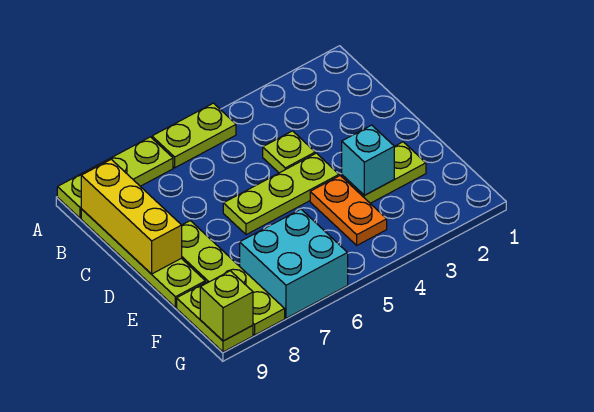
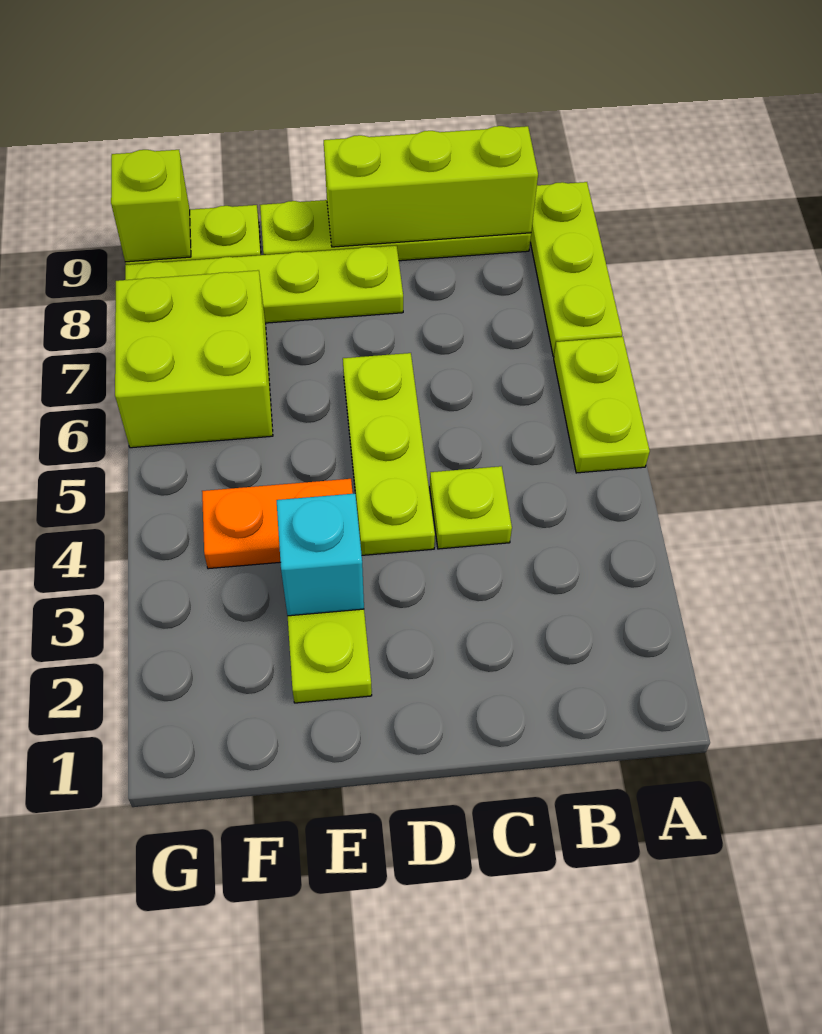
yellow 1x3 brick [81,159,182,274] -> lime 1x3 brick [324,126,538,247]
cyan 2x2 brick [240,209,348,318] -> lime 2x2 brick [115,270,273,448]

